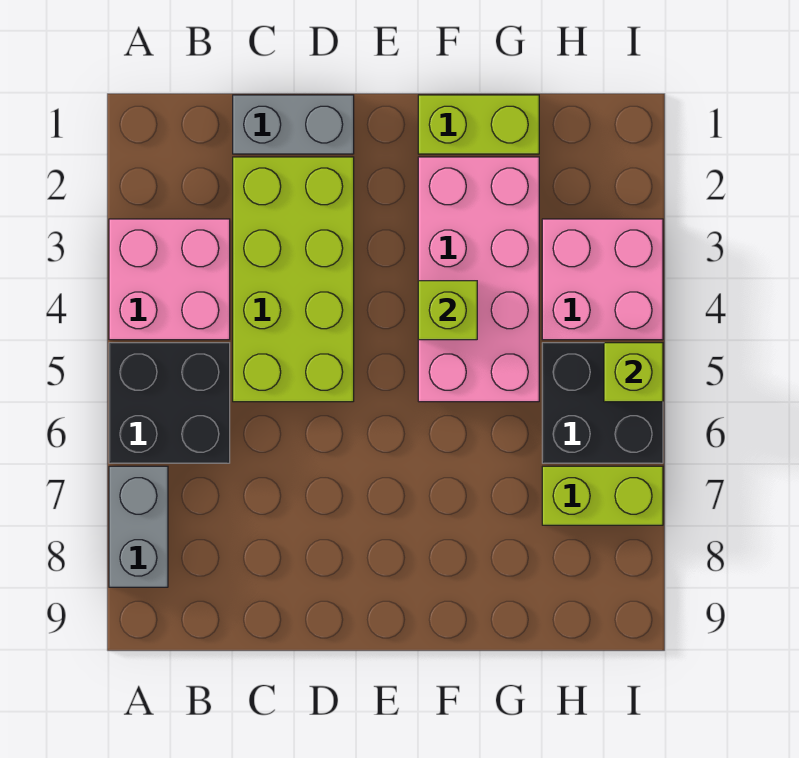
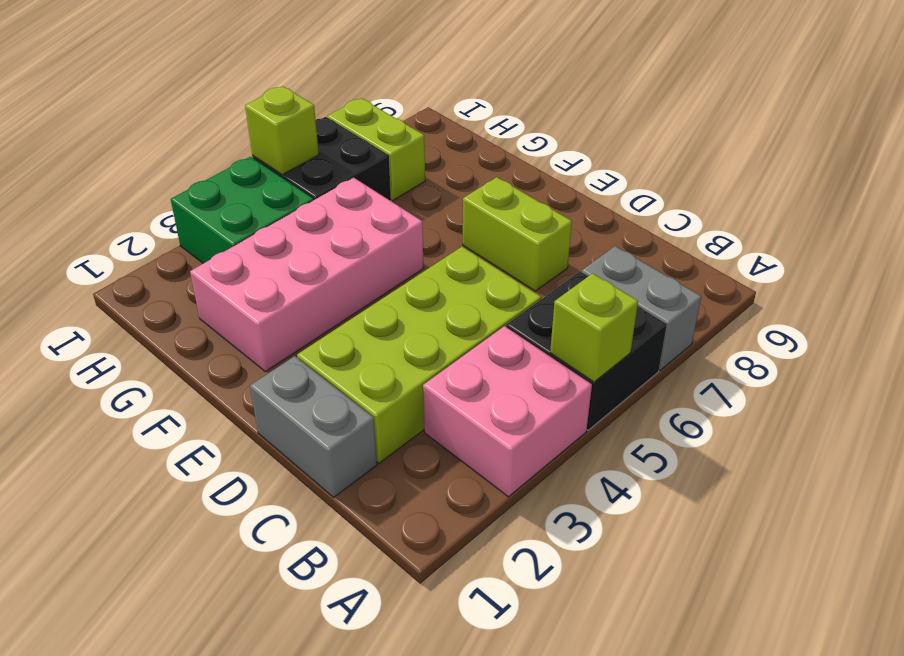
grey 1x2 brick [109,466,168,587] -> grey 1x2 brick turned to [582,246,701,370]
lime 1x2 brick [418,95,539,154] -> lime 1x2 brick moved to [463,177,572,291]
lime 1x1 brick [418,281,477,340] -> lime 1x1 brick moved to [550,273,638,382]
pink 2x2 brick [542,219,663,340] -> green 2x2 brick [171,157,313,263]

